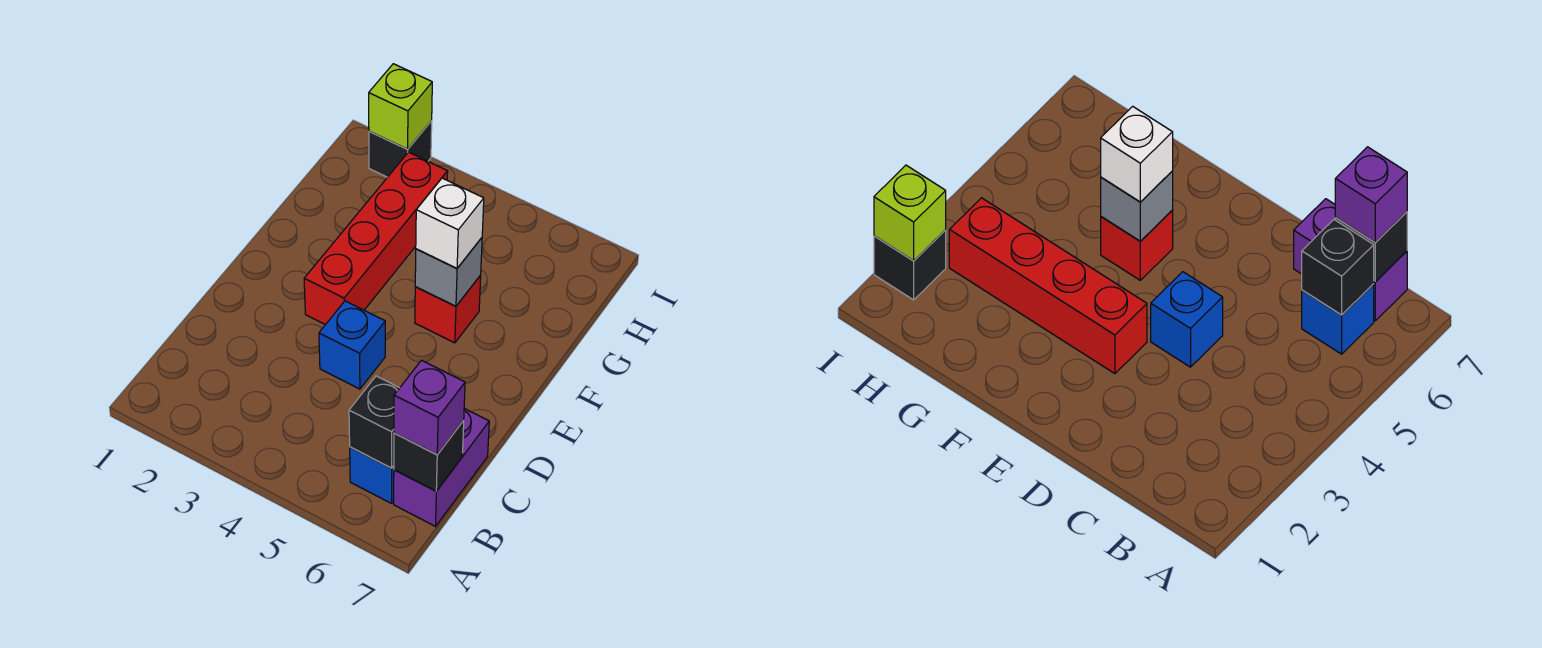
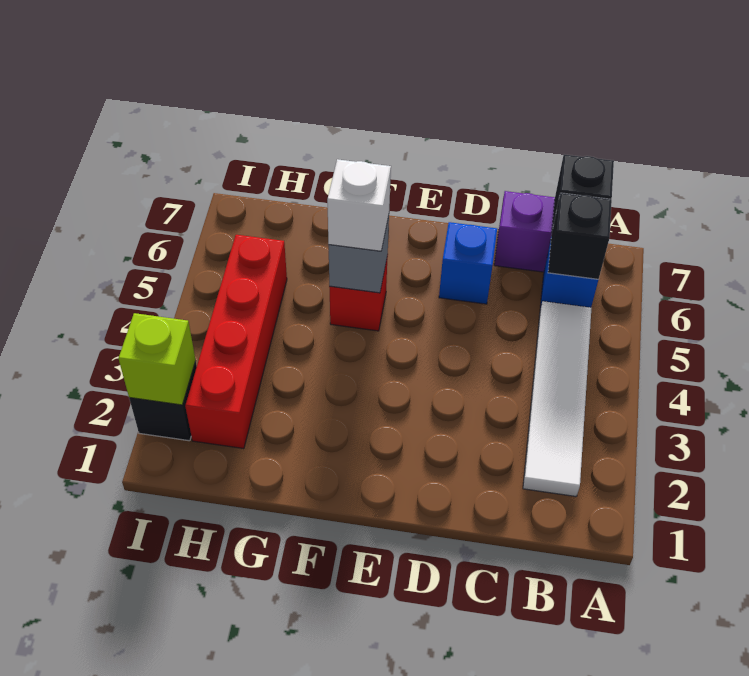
none -> white 1x4 tile [523,301,591,496]
purple 1x1 brick [394,360,465,454] -> none
blue 1x1 brick [319,301,385,389] -> blue 1x1 brick moved to [439,222,497,304]
red 1x4 brick [304,152,448,325] -> red 1x4 brick turned to [185,235,287,449]

